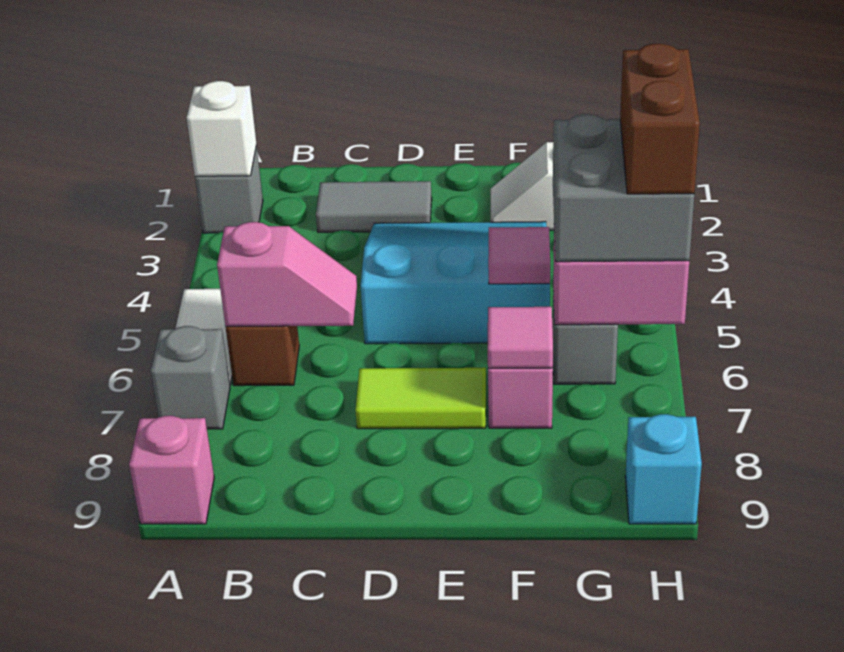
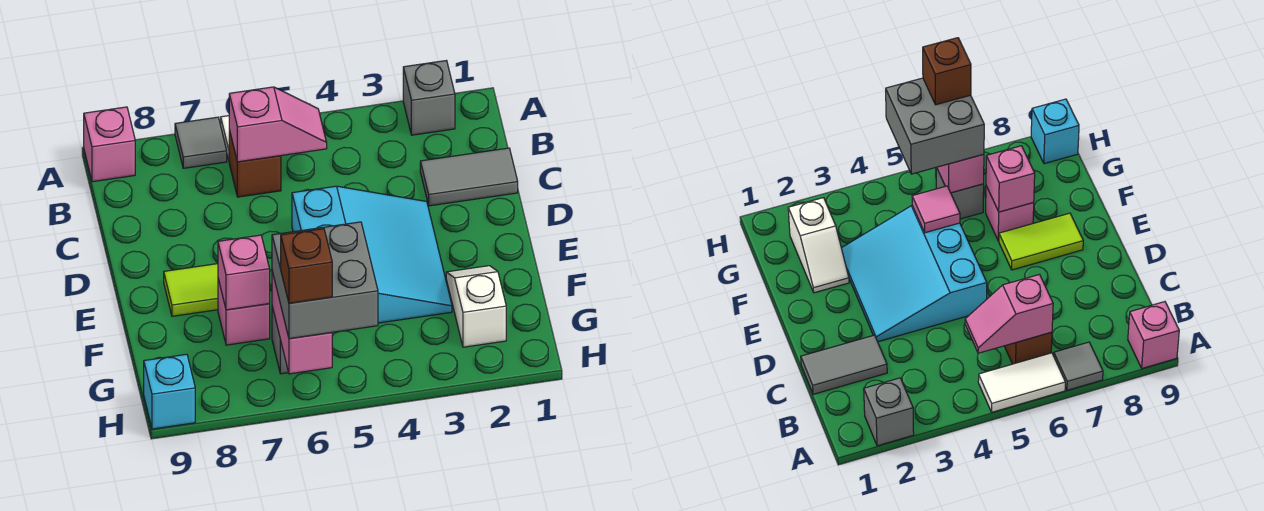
white 1x1 brick [187,81,257,176] -> none
grey 1x1 brick [151,326,230,429] -> grey 1x1 tile [175,117,227,168]
pink 1x2 slope [217,222,357,326] -> pink 1x2 slope turned to [229,87,327,162]
grey 1x2 tile [316,181,432,232] -> grey 1x2 tile turned to [420,148,518,206]
lime 1x2 tile [355,368,486,429] -> lime 1x2 tile turned to [164,264,218,316]
pink 1x1 tile [488,307,553,368] -> pink 1x1 brick [218,235,270,310]
brown 1x2 brick [620,43,700,194] -> brown 1x1 brick [281,229,332,303]

